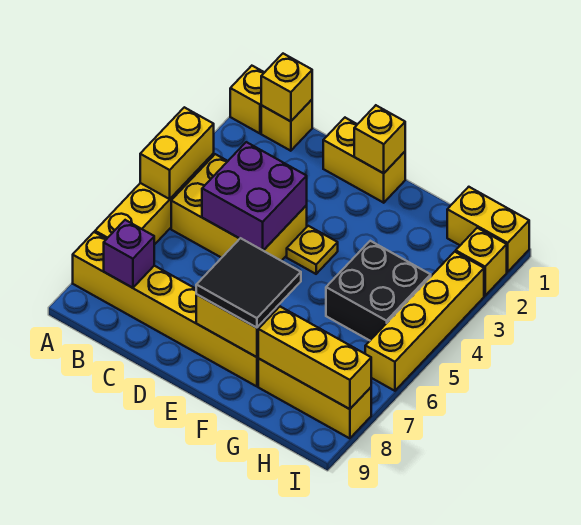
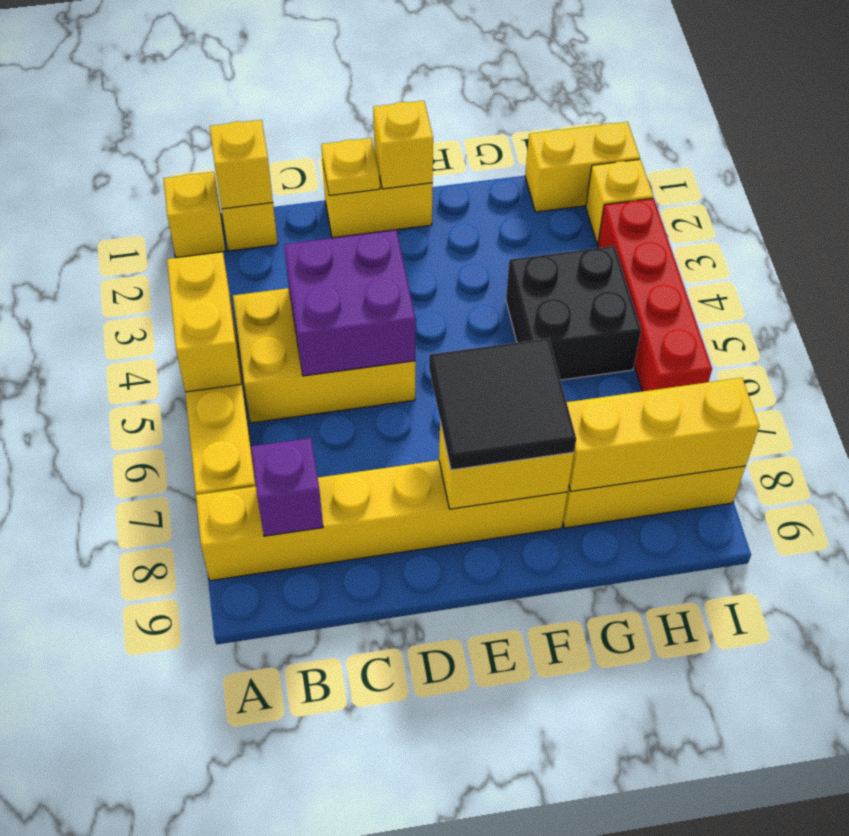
yellow 1x1 plate [287,226,338,274] -> yellow 1x1 plate moved to [321,138,380,196]
yellow 1x4 brick [365,252,484,391] -> red 1x4 brick [598,198,712,391]

